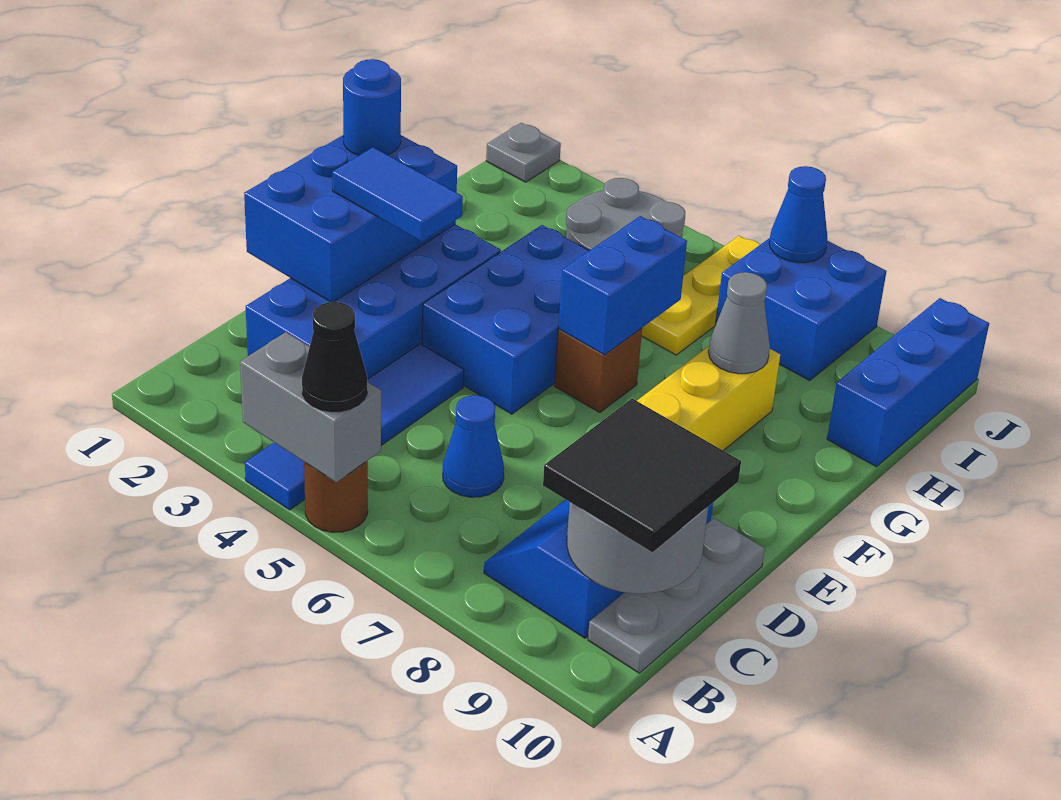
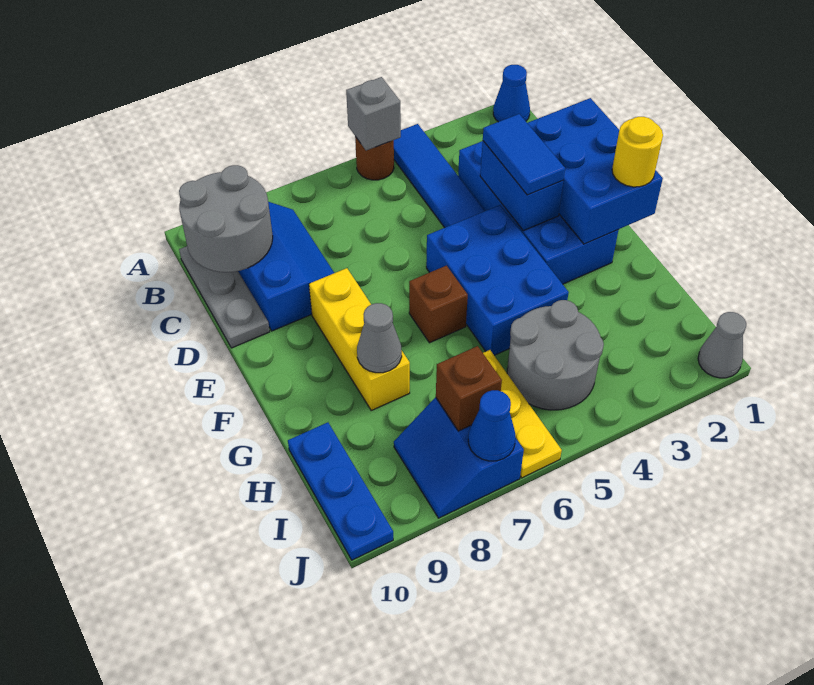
grey 1x2 brick [240,332,381,482] -> grey 1x1 brick [346,77,401,151]
black 1x1 cone [302,302,367,412] -> none
black 2x2 tile [543,399,741,552] -> none
blue 1x1 cone [443,395,504,497] -> blue 1x1 cone moved to [493,65,530,122]
blue 1x2 tile [332,147,463,241] -> blue 1x2 tile turned to [483,114,565,195]
blue 1x1 round brick [343,59,401,155] -> yellow 1x1 round brick [612,117,663,187]
blue 1x2 brick [558,216,687,355] -> blue 1x2 brick moved to [480,141,563,231]
blue 1x3 brick [827,298,989,467] -> blue 1x3 plate [288,422,393,560]
blue 2x2 brick [716,238,887,381] -> blue 2x2 slope [394,398,524,518]
none -> brown 1x1 brick [436,346,502,431]
grey 1x1 plate [486,123,561,182] -> grey 1x1 cone [698,312,746,378]

